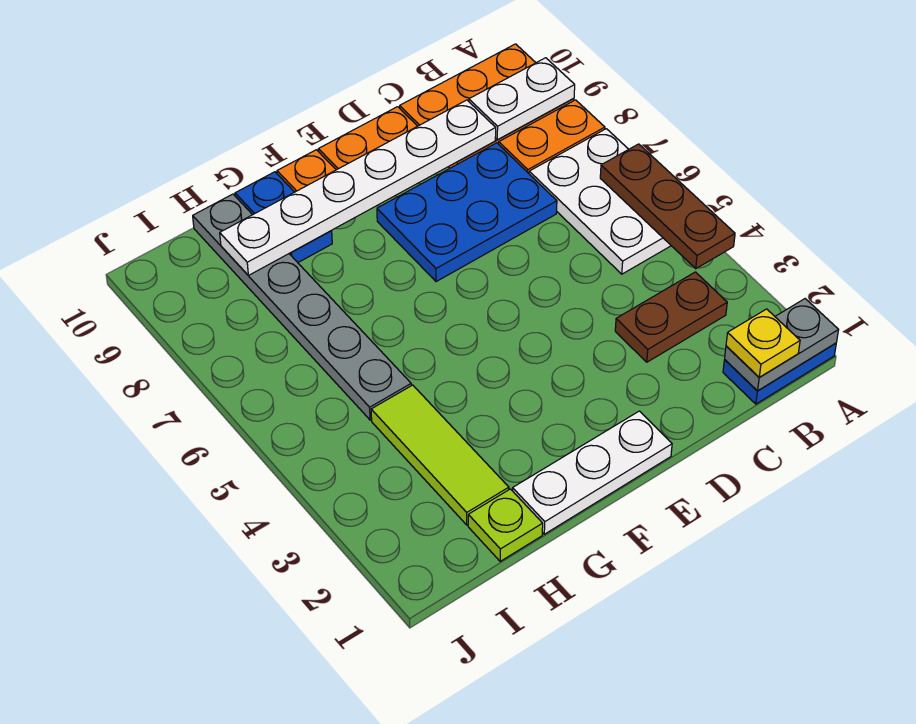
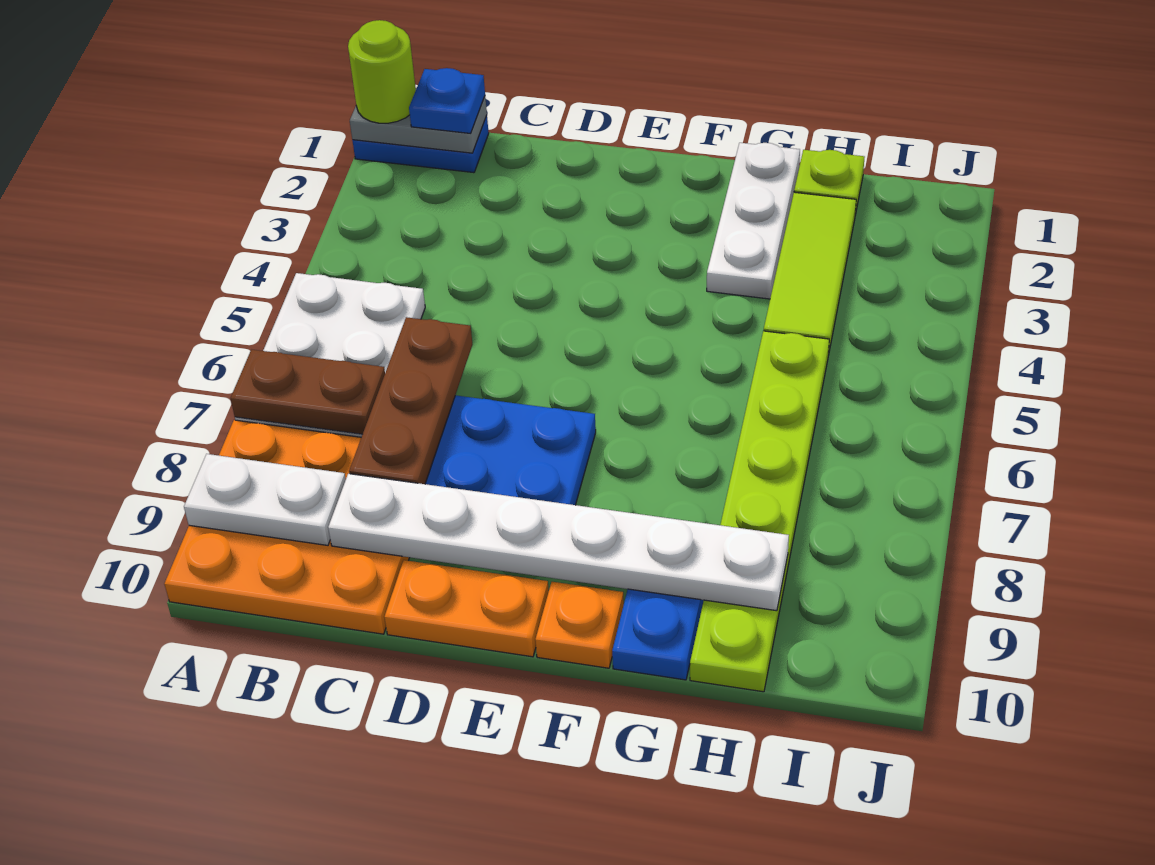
none -> lime 1x1 round brick [348,20,416,123]
brown 1x3 plate [600,144,735,269] -> brown 1x3 plate moved to [349,317,473,484]
yellow 1x1 plate [726,309,800,377] -> blue 1x1 plate [409,68,485,133]
brown 1x2 plate [615,272,727,362] -> brown 1x2 plate moved to [231,350,385,434]
white 1x3 plate [513,411,672,534] -> white 1x3 plate turned to [707,143,800,299]
grey 1x6 plate [193,194,411,420] -> lime 1x6 plate [690,331,829,692]

